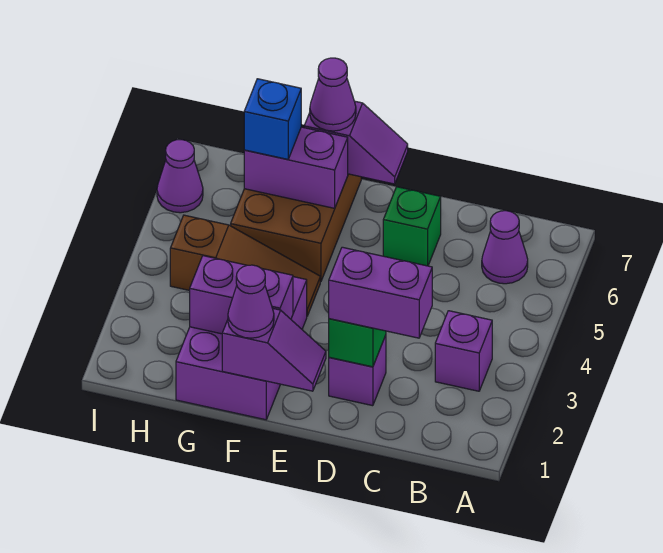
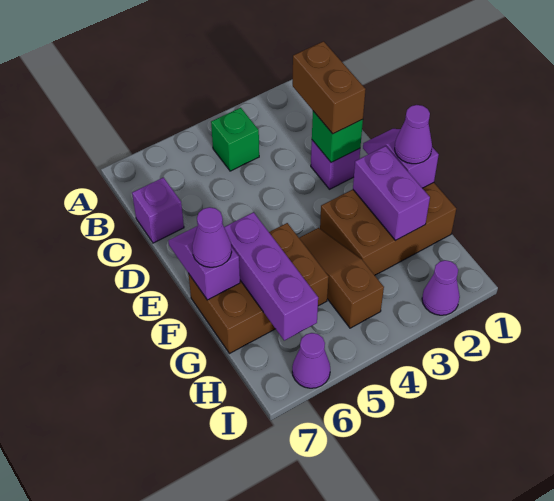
purple 1x1 brick [435,311,492,391] -> purple 1x1 brick moved to [132,177,184,243]
purple 1x1 cone [482,211,528,284] -> purple 1x1 cone moved to [422,260,460,315]
purple 1x2 brick [329,247,432,338] -> brown 1x2 brick [293,41,366,134]
green 1x1 brick [383,187,441,266] -> green 1x1 brick moved to [211,108,259,171]
purple 2x3 brick [176,277,307,420] -> brown 2x3 brick [320,183,456,275]
purple 1x2 brick [244,127,348,208] -> purple 1x3 brick [224,212,318,340]
blue 1x1 brick [244,79,301,159] -> none

